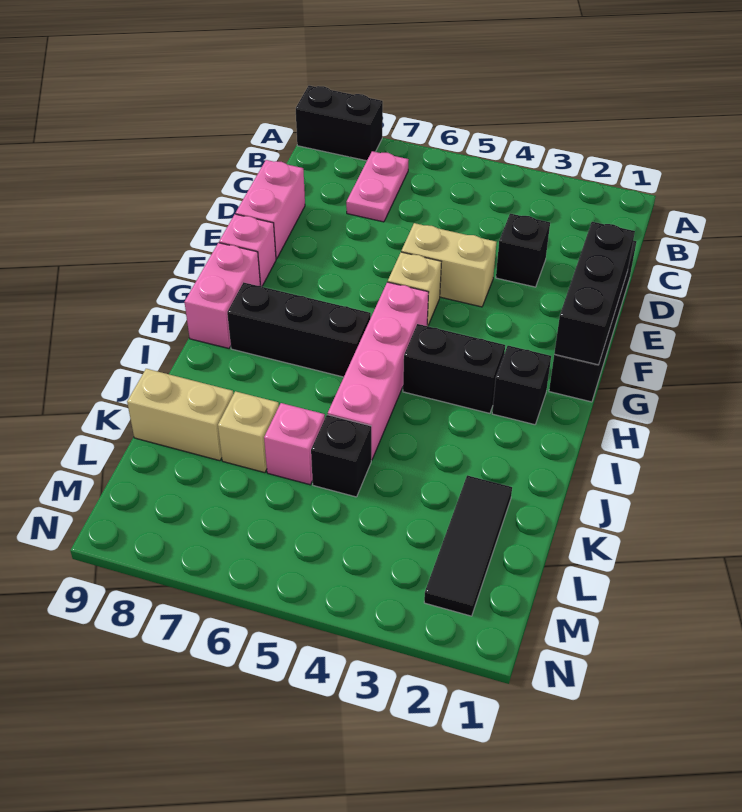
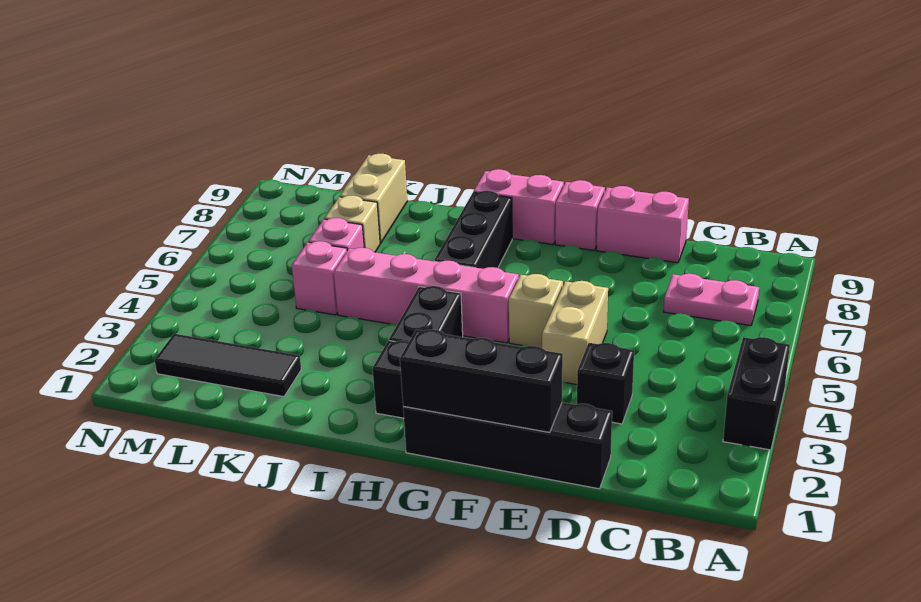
black 1x2 brick [296,86,383,161] -> black 1x2 brick moved to [723,337,790,450]
black 1x1 brick [311,415,371,497] -> pink 1x1 brick [292,241,347,315]

